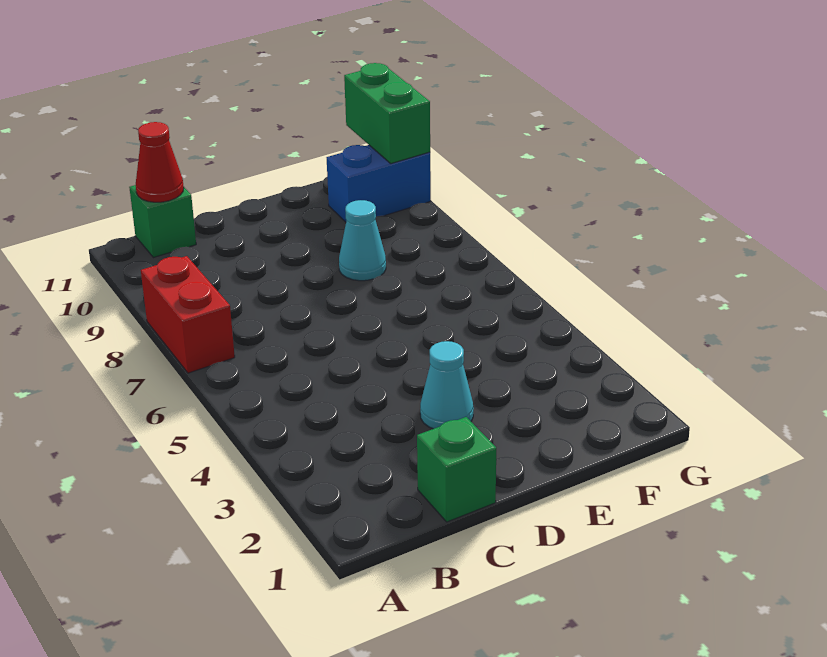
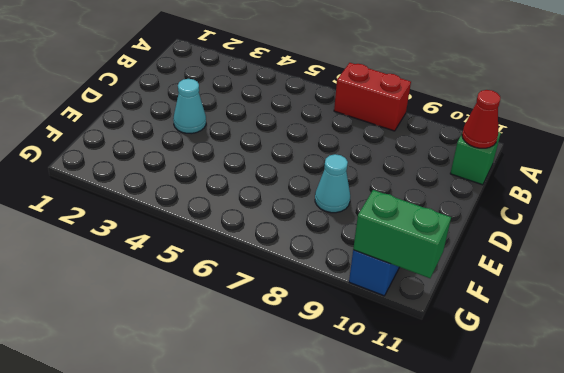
green 1x1 brick [417,417,496,522] -> none

